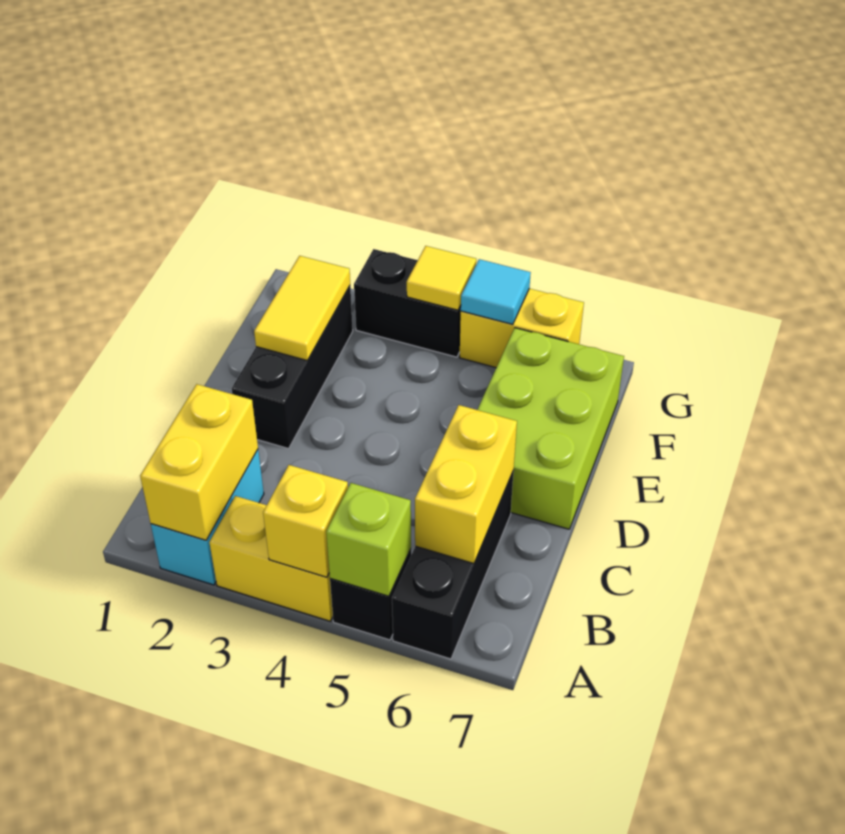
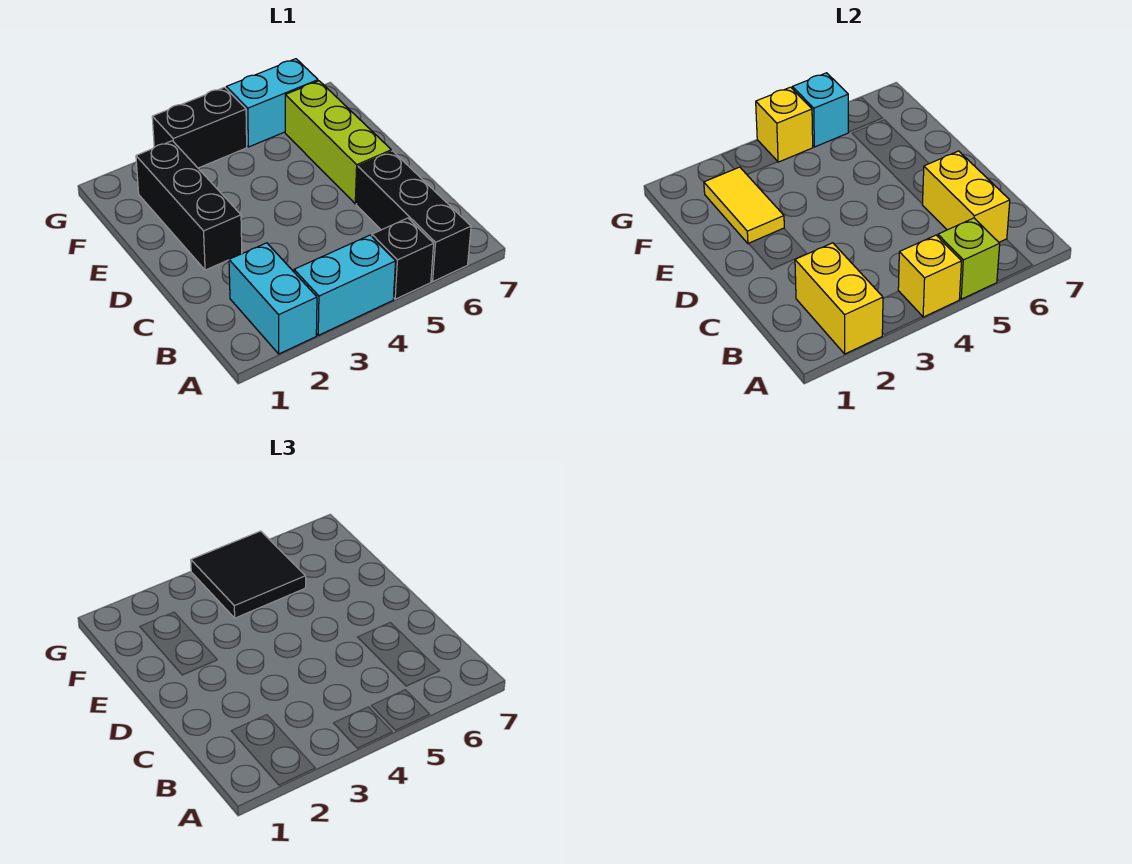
yellow 1x2 brick [209,496,333,621] -> cyan 1x2 brick [294,235,396,335]
lime 2x3 brick [477,328,624,529] -> lime 1x3 brick [285,81,391,204]
none -> black 2x2 tile [191,531,306,618]
yellow 1x1 tile [407,246,476,310] -> yellow 1x1 brick [756,87,813,162]
yellow 1x2 brick [460,289,584,368] -> cyan 1x2 brick [226,59,318,147]
cyan 1x1 tile [461,259,531,324] -> cyan 1x1 brick [792,73,848,147]

